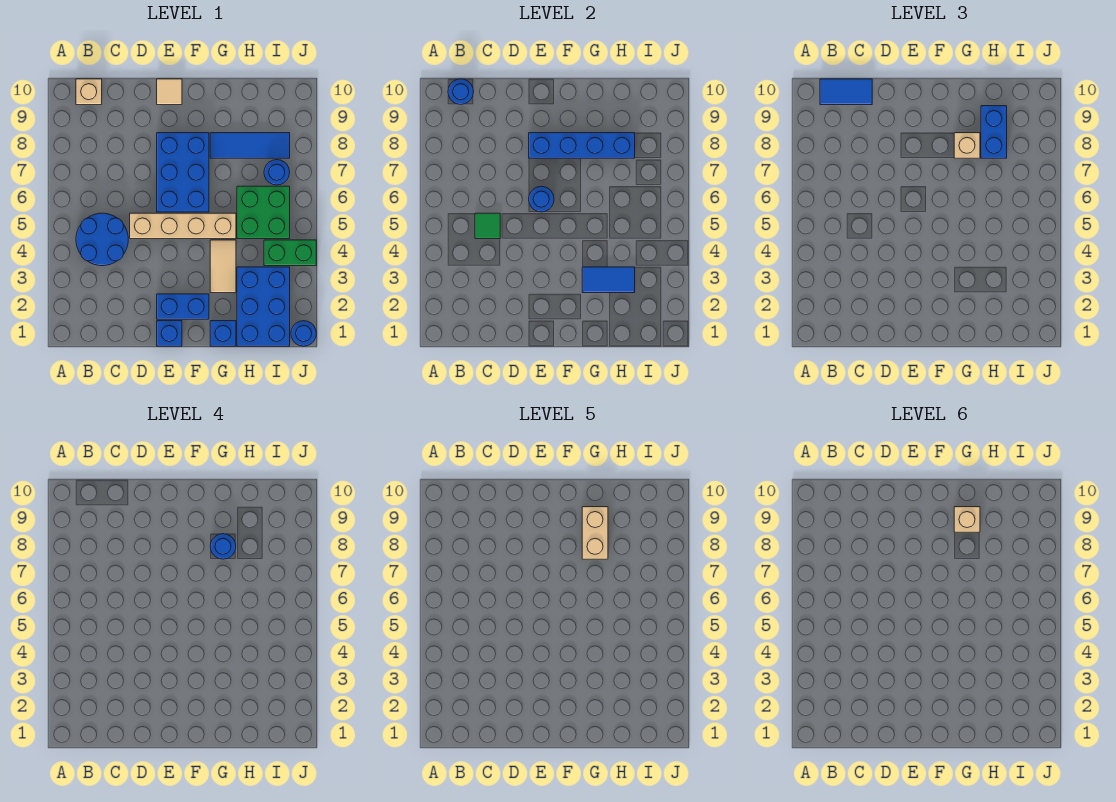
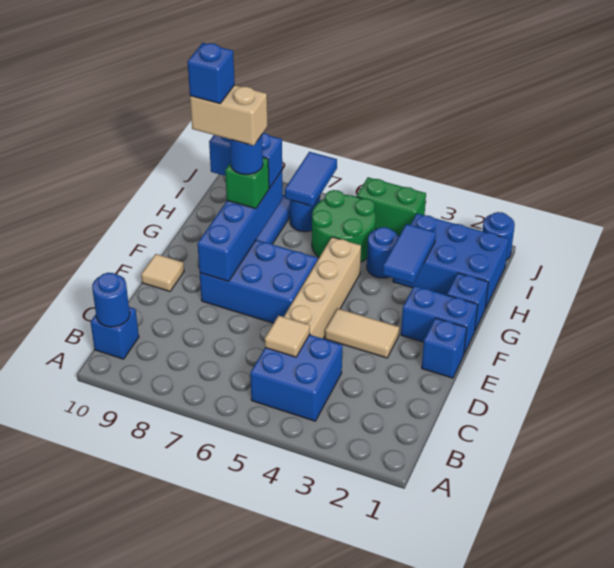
blue 2x2 round brick [76,213,128,266] -> blue 2x2 brick [250,335,342,421]
tan 1x1 brick [76,79,102,105] -> blue 1x1 brick [91,307,139,359]
blue 1x2 tile [820,79,872,105] -> blue 1x2 tile moved to [285,152,337,206]
green 1x1 tile [475,213,500,239] -> tan 1x1 tile [265,316,310,357]
blue 1x2 brick [157,294,209,319] -> blue 1x2 brick turned to [401,286,478,353]
blue 1x1 round brick [529,186,554,212] -> blue 1x1 round brick moved to [367,227,399,278]
tan 1x2 tile [210,240,236,293] -> tan 1x2 tile moved to [325,308,399,358]
tan 1x1 brick [954,133,980,158] -> green 1x1 brick [225,157,269,209]
tan 1x1 brick [954,507,980,532] -> blue 1x1 brick [187,43,235,104]
green 2x2 brick [237,186,290,239] -> green 2x2 round brick [312,190,375,262]
green 1x2 brick [264,240,316,266] -> green 1x2 brick turned to [357,177,426,236]

